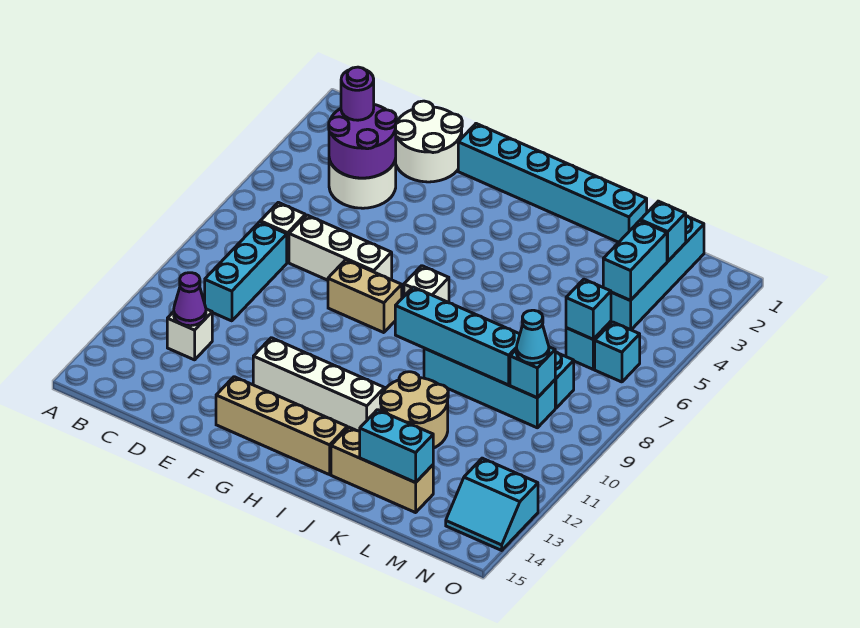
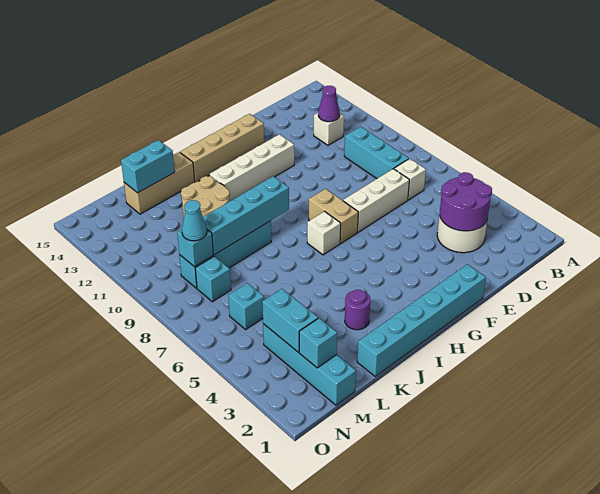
purple 1x1 round brick [341,67,374,120] -> purple 1x1 round brick moved to [345,290,370,330]
white 2x2 round brick [396,101,462,182] -> none
tan 1x2 brick [328,260,402,333] -> tan 1x2 brick turned to [309,189,358,243]
cyan 1x1 brick [566,279,611,339] -> none
cyan 1x1 brick [595,322,640,382] -> none
cyan 2x2 slope [446,458,538,550] -> none

